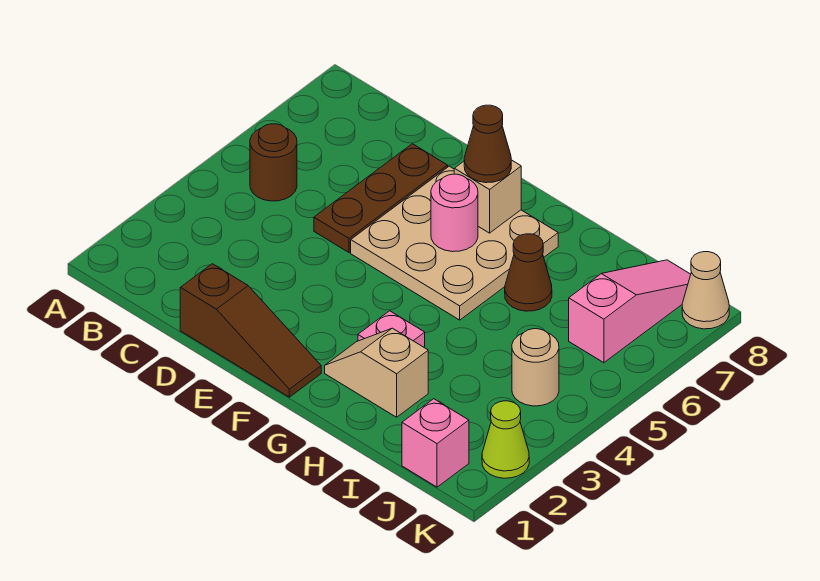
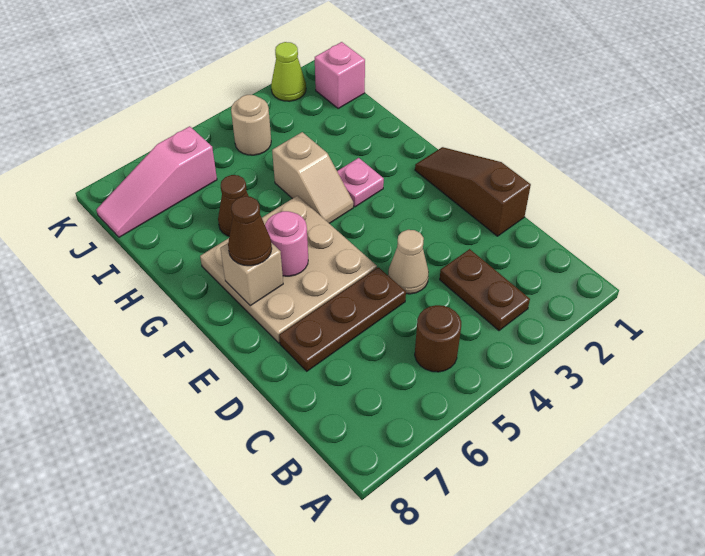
none -> brown 1x2 plate [440,249,530,331]
tan 1x2 slope [325,328,428,417] -> tan 1x2 slope moved to [272,132,353,223]
tan 1x1 cone [682,252,729,329] -> tan 1x1 cone moved to [388,230,429,294]

